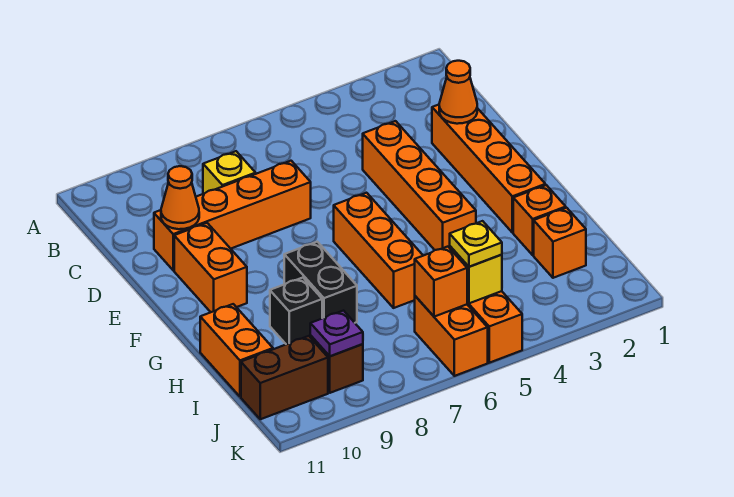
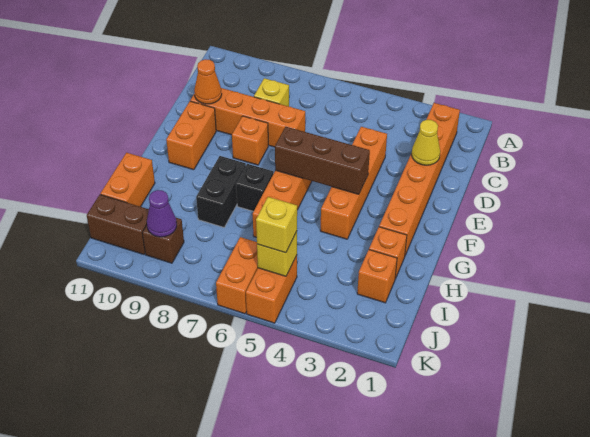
orange 1x4 brick [432,105,545,233] -> orange 1x6 brick [379,103,460,255]
orange 1x1 cone [439,61,477,124] -> yellow 1x1 cone [412,120,440,165]
none -> brown 1x3 brick [275,127,370,194]
black 1x1 brick [270,278,322,344] -> black 1x1 brick moved to [236,164,273,211]
yellow 1x1 plate [450,221,502,267] -> yellow 1x1 brick [256,197,297,253]
orange 1x1 brick [415,247,467,317] -> orange 1x1 brick moved to [232,116,268,165]
purple 1x1 plate [310,311,363,356] -> purple 1x1 cone [147,190,177,237]

